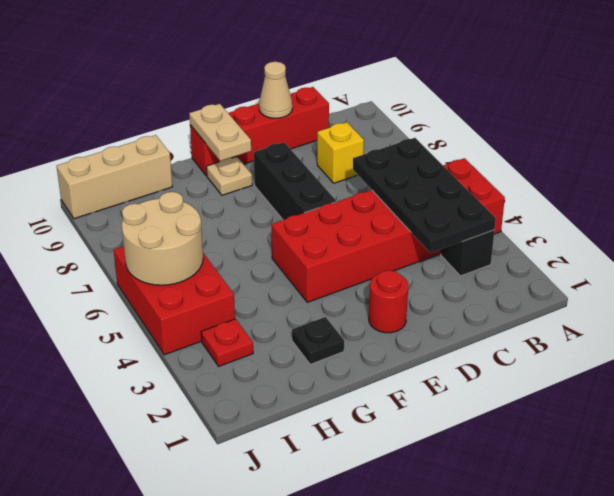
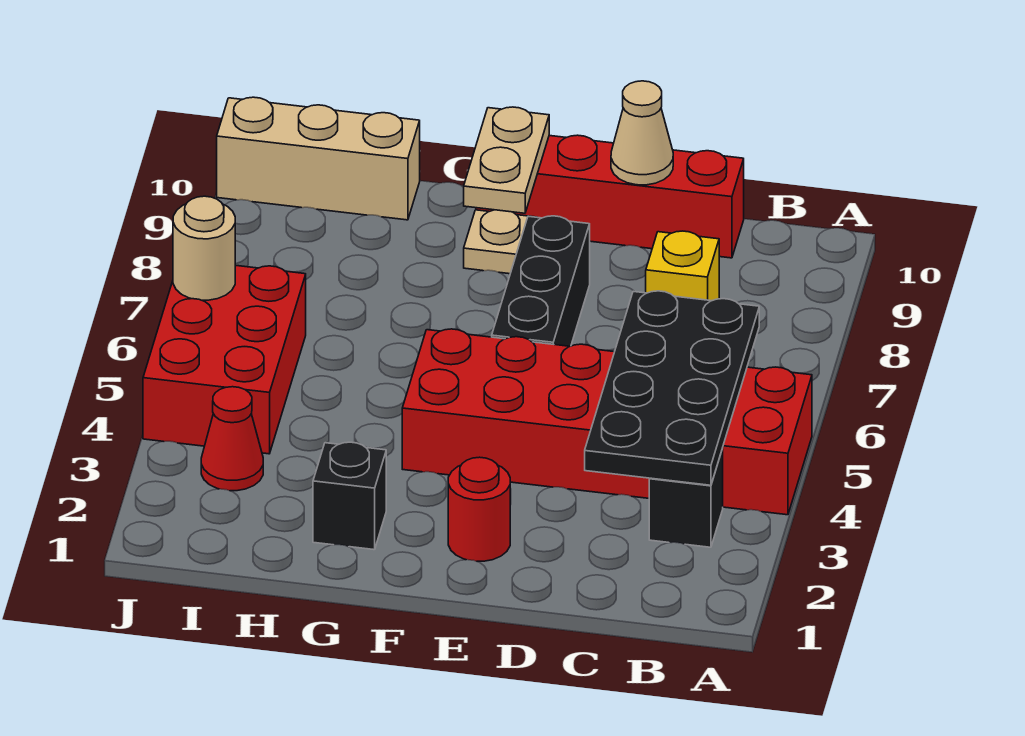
black 1x1 plate [292,317,344,364] -> black 1x1 brick [313,442,386,550]
red 1x1 plate [201,319,253,366] -> red 1x1 cone [201,387,263,491]
tan 2x2 round brick [122,192,203,285] -> tan 1x1 round brick [173,196,235,300]

